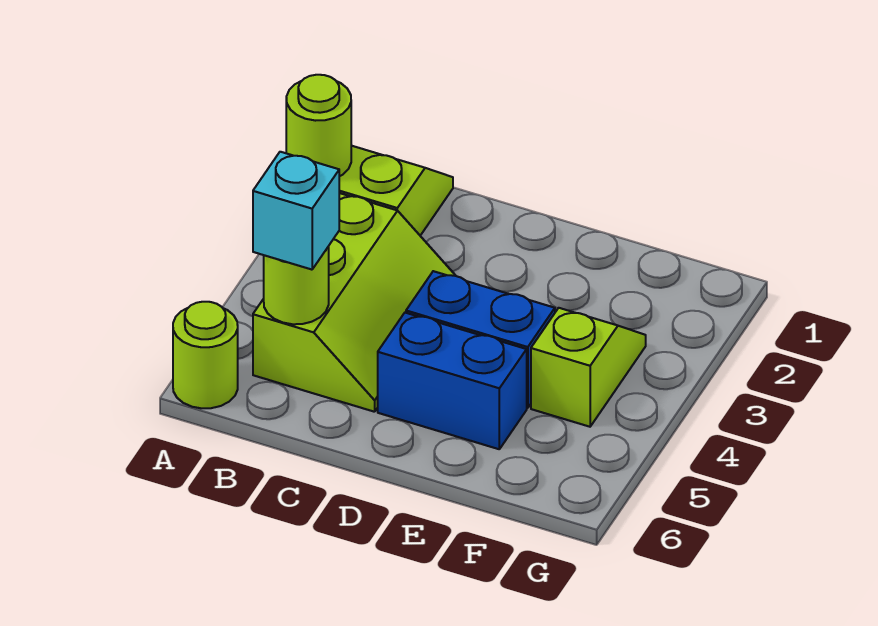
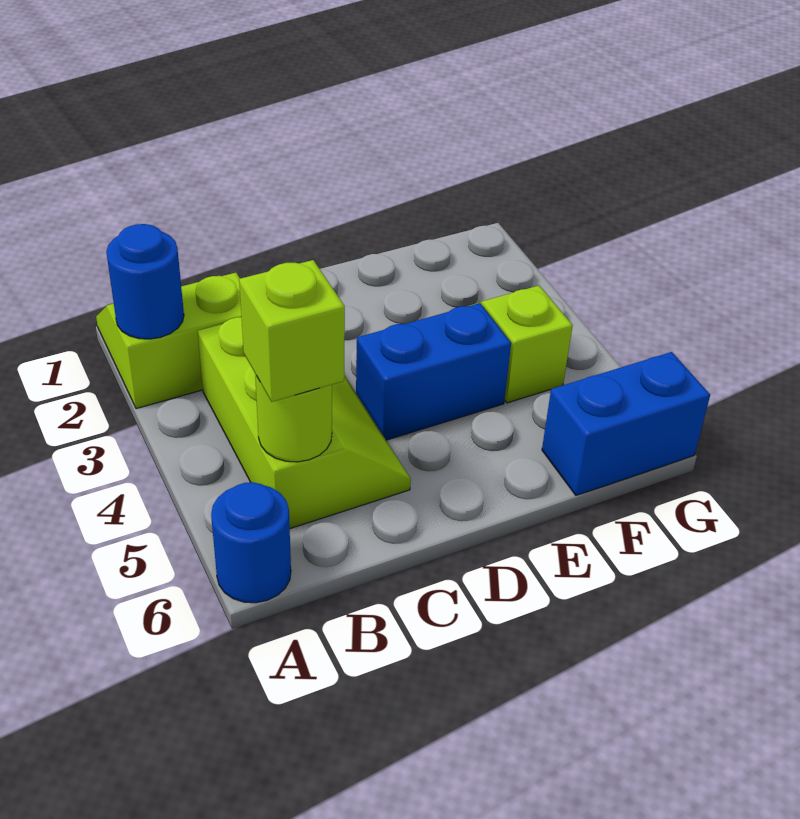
lime 1x1 round brick [286,75,351,176] -> blue 1x1 round brick [106,224,184,339]
lime 1x1 round brick [173,302,238,408] -> blue 1x1 round brick [211,482,291,603]
cyan 1x1 brick [253,152,339,270] -> lime 1x1 brick [239,260,345,402]
blue 1x2 brick [378,313,527,449] -> blue 1x2 brick moved to [542,352,710,495]

